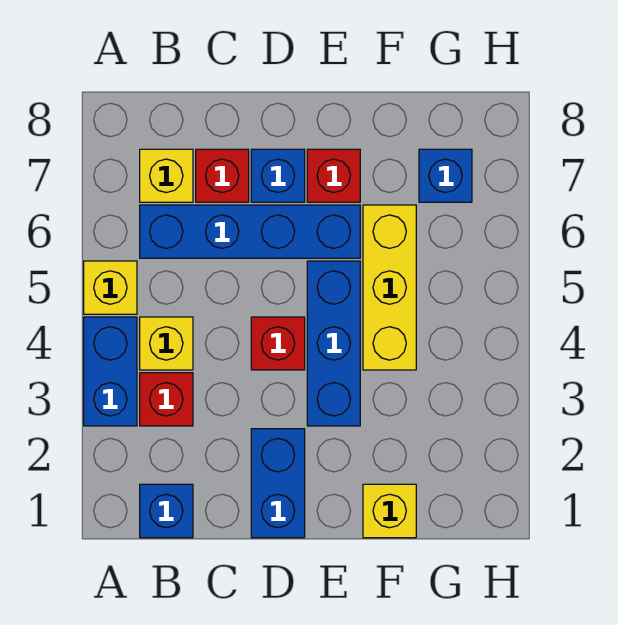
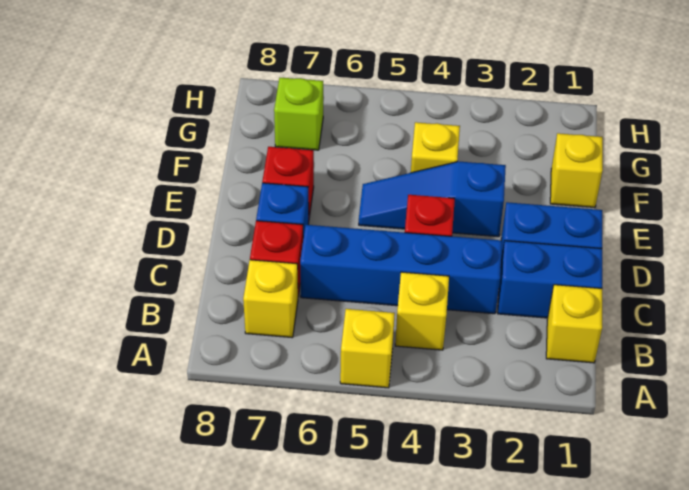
blue 1x2 brick [84,317,137,426] -> blue 1x2 brick moved to [498,241,602,318]
blue 1x1 brick [140,484,193,538] -> yellow 1x1 brick [546,285,602,363]
red 1x1 brick [140,373,193,426] -> none
blue 1x4 brick [140,205,360,258] -> blue 1x4 brick turned to [300,225,502,314]
blue 1x3 brick [307,261,360,426] -> blue 1x3 slope [359,162,506,237]
yellow 1x3 brick [363,205,416,370] -> yellow 1x1 brick [411,122,460,173]
blue 1x1 brick [419,149,472,202] -> lime 1x1 brick [274,78,323,150]

